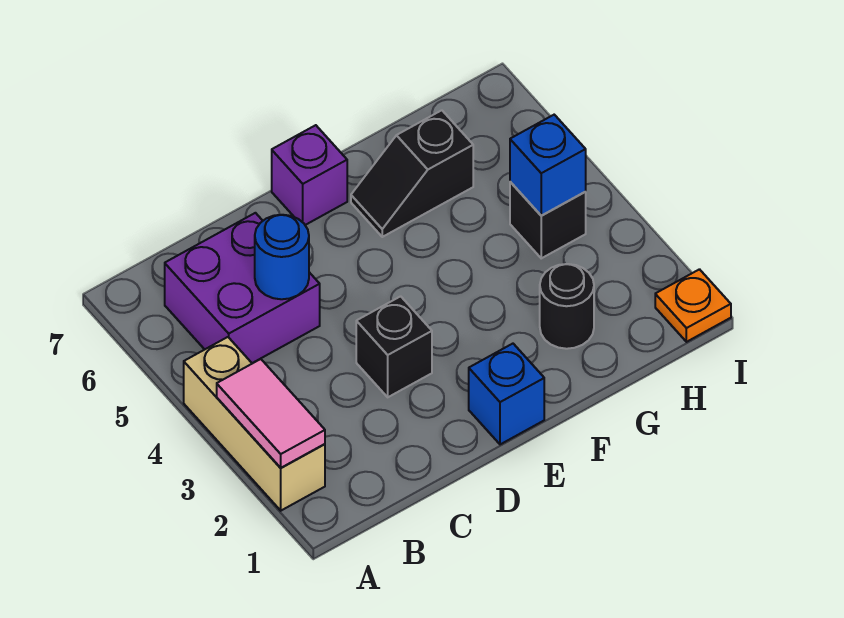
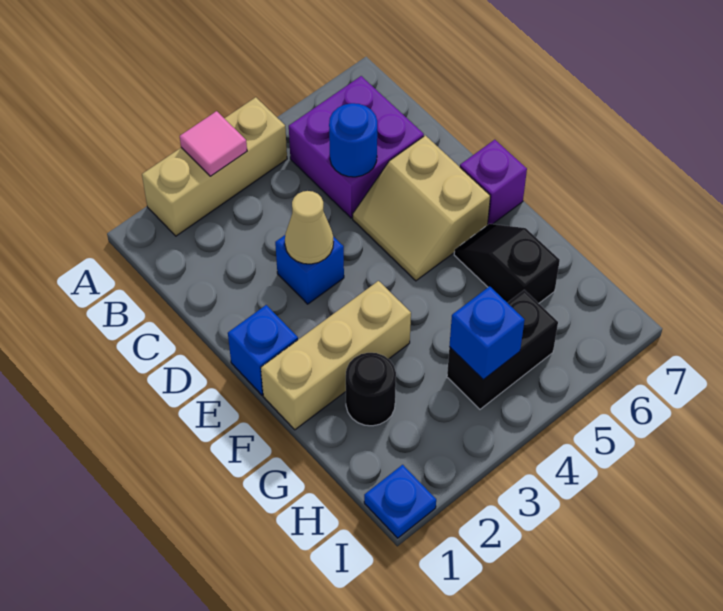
pink 1x2 tile [217,359,325,468] -> pink 1x1 tile [180,111,247,176]
black 1x1 brick [356,296,432,397] -> blue 1x1 brick [275,235,344,304]
none -> tan 1x1 cone [285,191,333,264]
none -> tan 2x2 slope [353,135,490,281]
none -> tan 1x3 brick [261,281,411,430]
black 1x1 brick [510,182,586,258] -> black 1x2 brick [447,290,558,409]
orange 1x1 plate [655,269,731,342] -> blue 1x1 plate [364,465,436,538]

